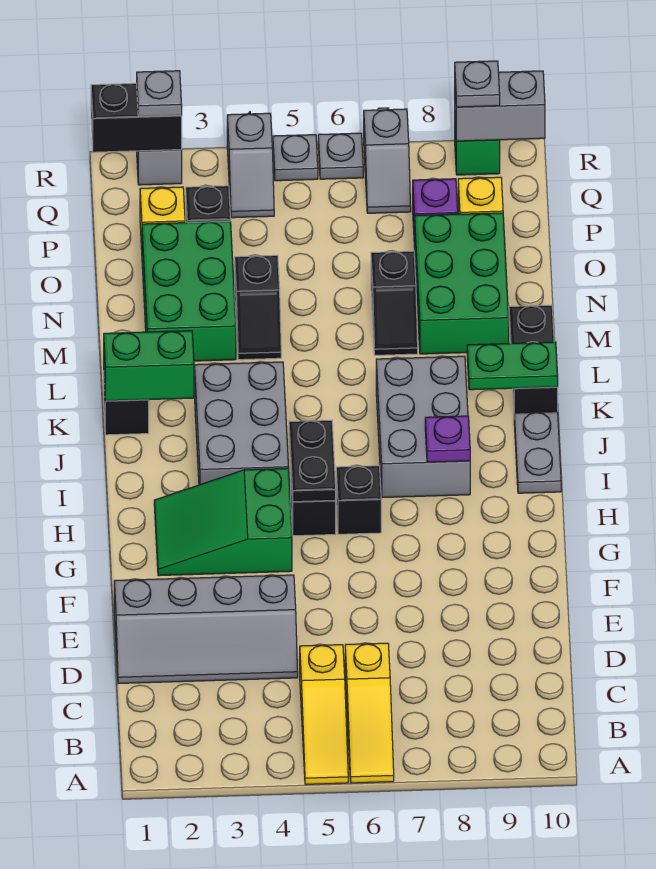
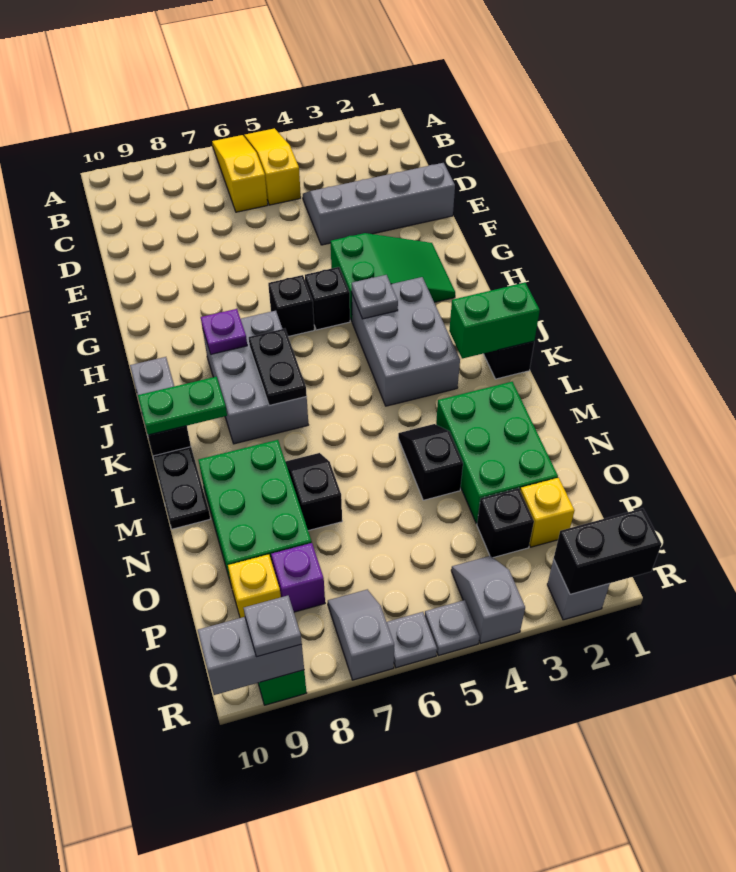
black 1x2 plate [289,420,336,502] -> black 1x2 plate moved to [249,329,307,406]
grey 1x1 plate [137,71,182,117] -> grey 1x1 plate moved to [352,275,398,319]

